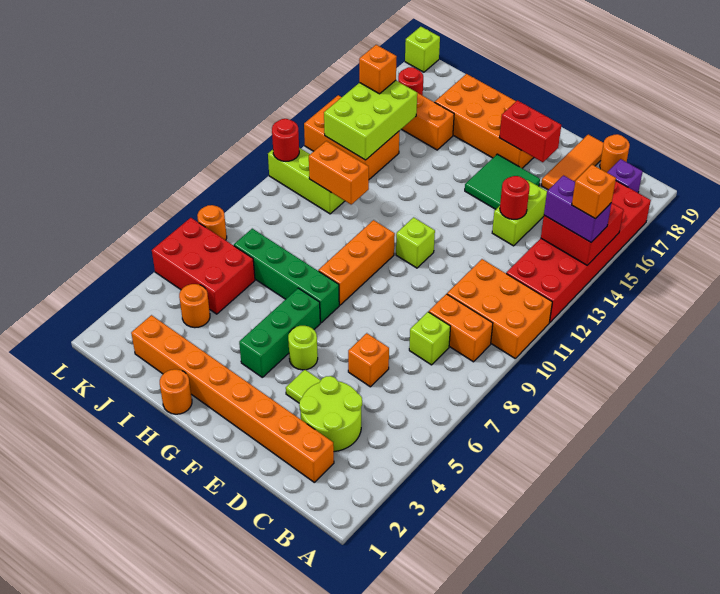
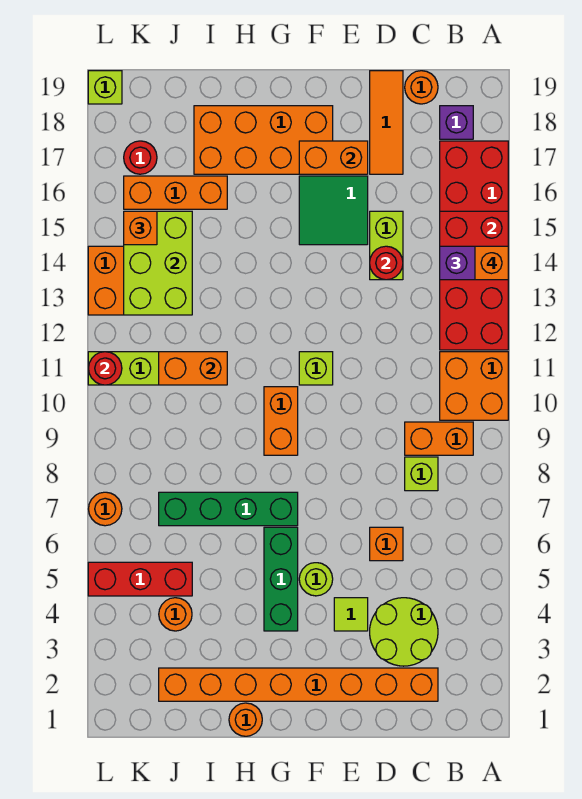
orange 2x3 brick [447,259,552,358] -> orange 2x2 brick [440,352,508,420]
red 1x2 brick [499,100,561,162] -> orange 1x2 brick [299,141,368,174]
orange 1x3 brick [318,220,395,305] -> orange 1x2 brick [264,387,298,455]
red 2x3 brick [152,218,255,314] -> red 1x3 brick [88,562,192,596]

